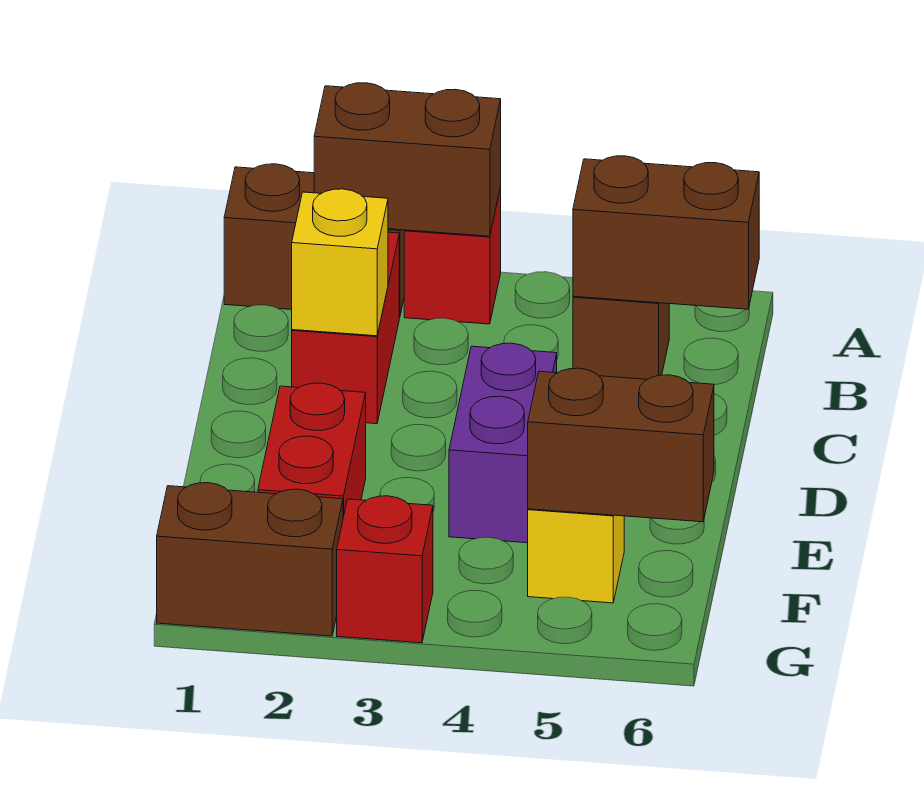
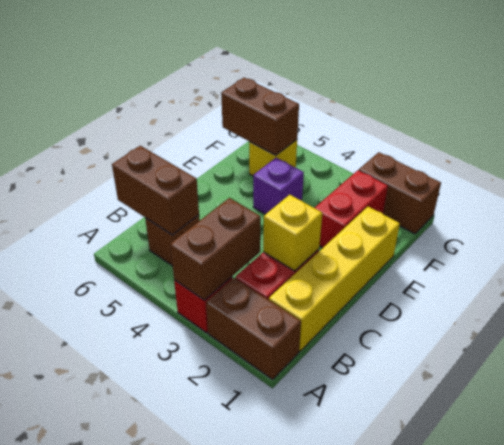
brown 1x2 brick [314,83,501,236] -> brown 1x2 brick turned to [170,198,261,300]
none -> yellow 1x4 brick [269,207,400,351]
purple 1x2 brick [449,343,557,543] -> purple 1x1 brick [253,158,304,214]
red 1x1 brick [337,496,433,643] -> none

